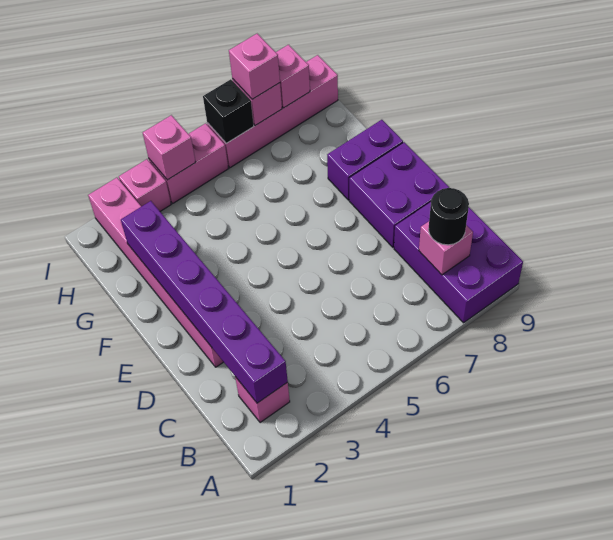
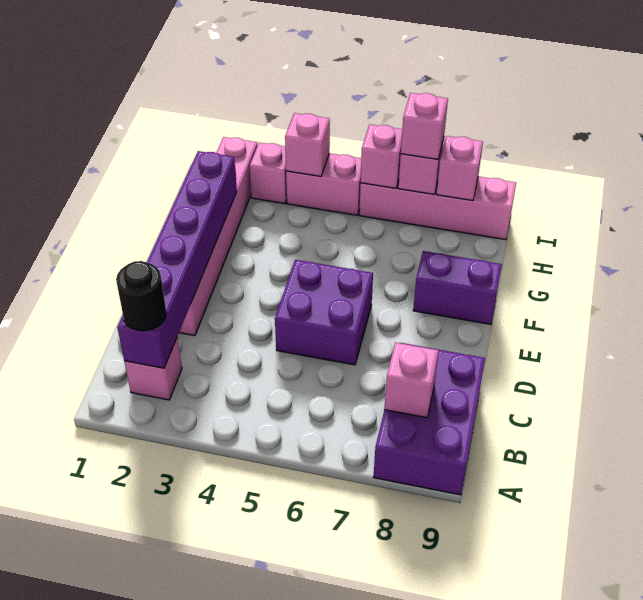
black 1x1 round brick [428,188,469,245] -> black 1x1 round brick moved to [116,261,167,331]
purple 2x2 brick [349,142,449,247] -> purple 2x2 brick moved to [275,260,373,365]
black 1x1 brick [203,79,254,143] -> pink 1x1 brick [361,124,402,188]

